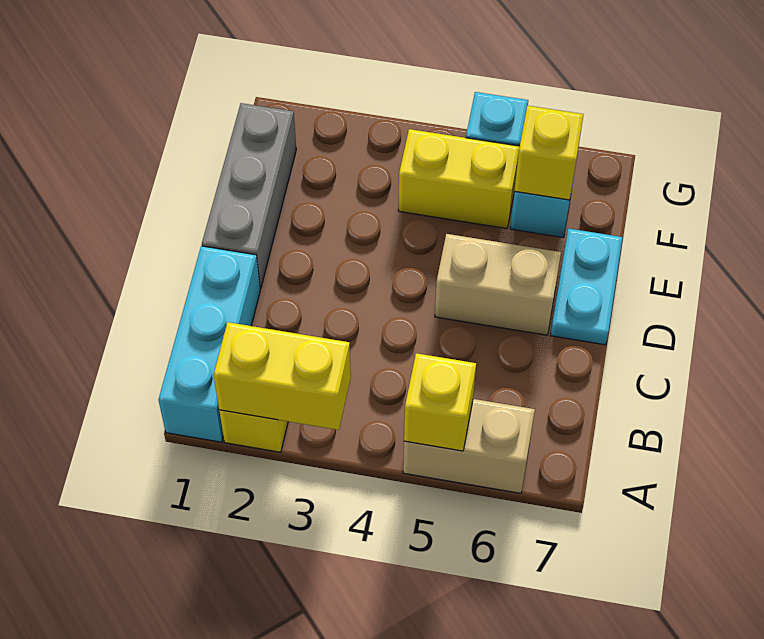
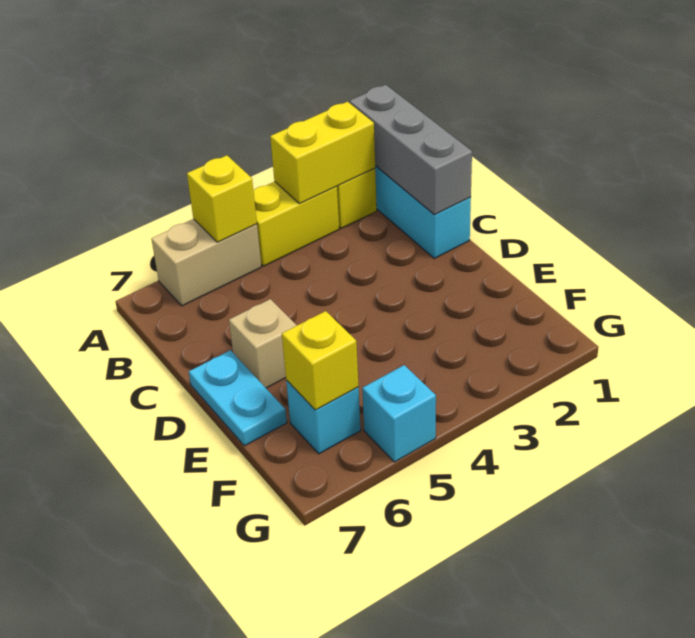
grey 1x3 brick [202,103,296,289] -> grey 1x3 brick moved to [349,85,472,215]
tan 1x2 brick [435,234,561,335] -> tan 1x1 brick [229,299,297,388]
yellow 1x2 brick [398,129,520,229] -> yellow 1x2 brick moved to [253,182,339,266]

